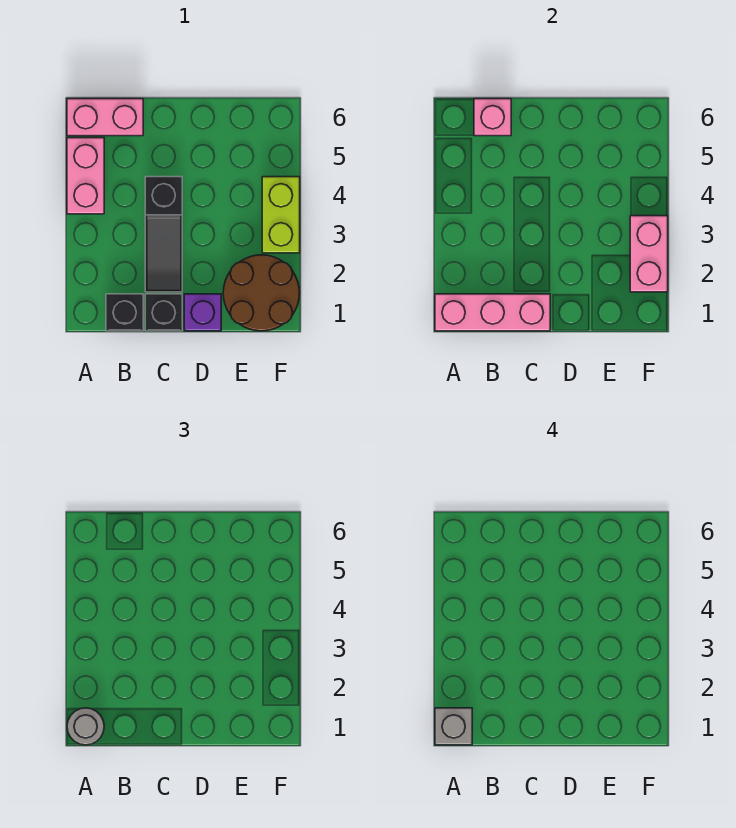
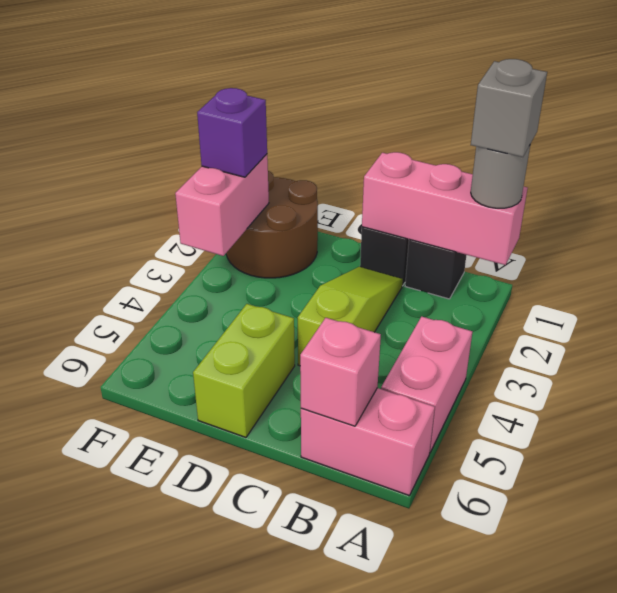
black 1x3 slope [145,177,182,292] -> lime 1x3 slope [298,267,403,366]
purple 1x1 brick [184,294,221,331] -> purple 1x1 brick moved to [197,88,267,177]
lime 1x2 brick [262,177,300,253] -> lime 1x2 brick moved to [193,304,295,437]

